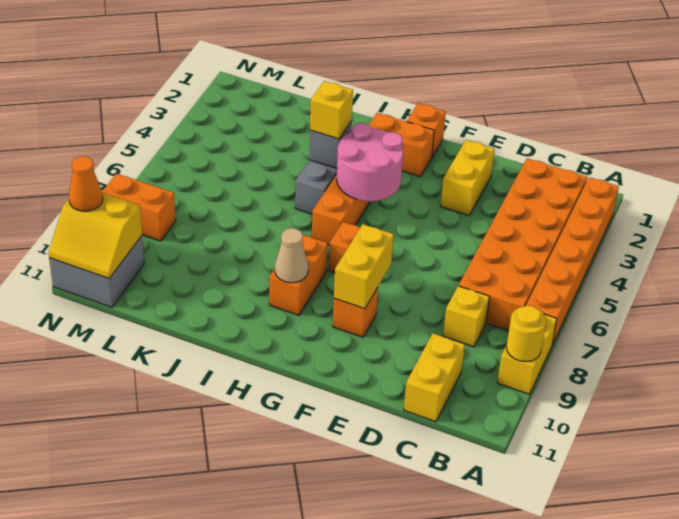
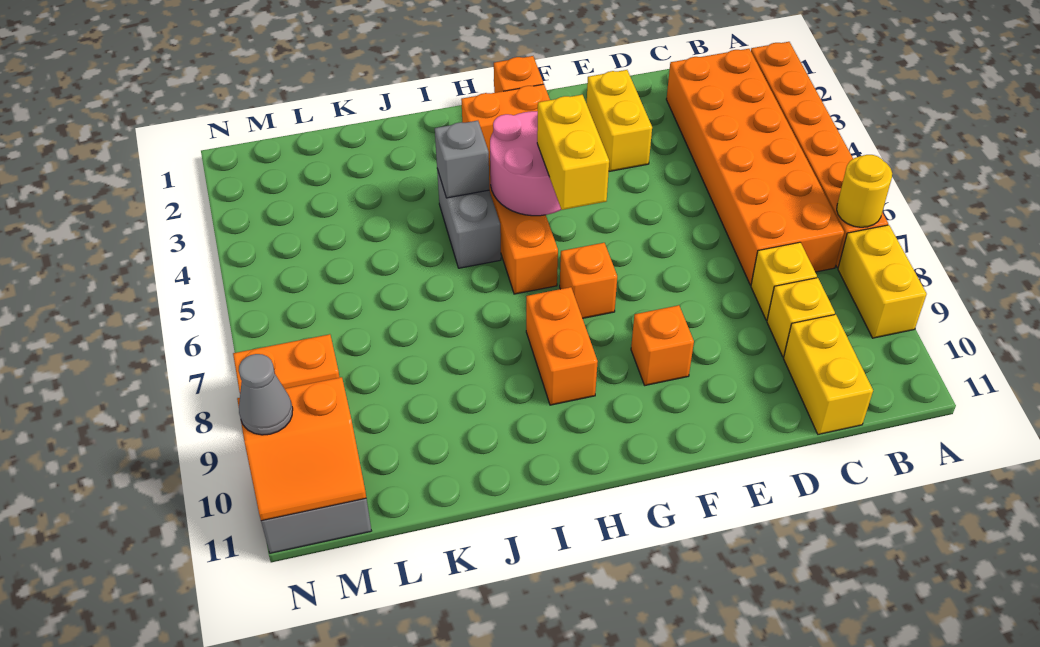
yellow 1x1 round brick [506,306,546,362] -> yellow 1x1 round brick moved to [837,155,892,227]
yellow 1x2 brick [334,224,394,309] -> yellow 1x2 brick moved to [537,95,609,210]
tan 1x1 cone [275,228,308,283] -> none
yellow 1x1 brick [310,81,353,139] -> yellow 1x1 brick moved to [767,278,835,357]
yellow 2x2 slope [48,193,142,278] -> orange 2x2 slope [237,377,366,521]
orange 1x1 cone [69,156,103,211] -> grey 1x1 cone [239,354,293,435]

